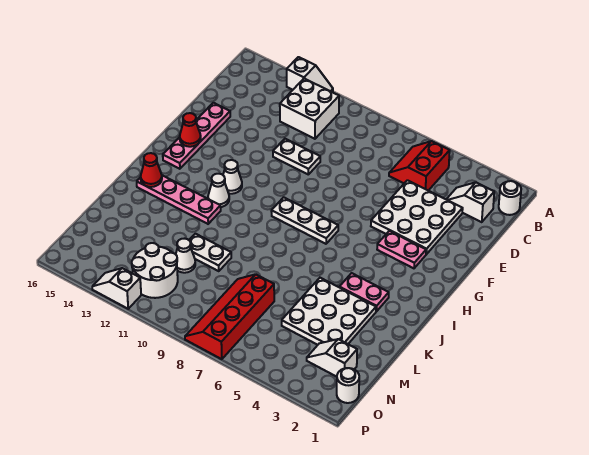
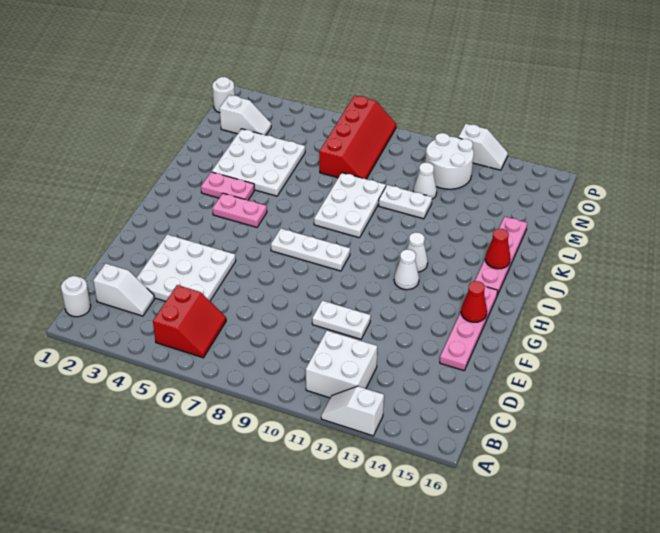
pink 1x2 plate [377,231,426,268] -> pink 1x2 plate moved to [213,193,267,227]
none -> white 2x3 plate [314,173,386,238]
pink 1x4 plate [137,175,221,224] -> pink 1x4 plate turned to [475,217,527,295]

